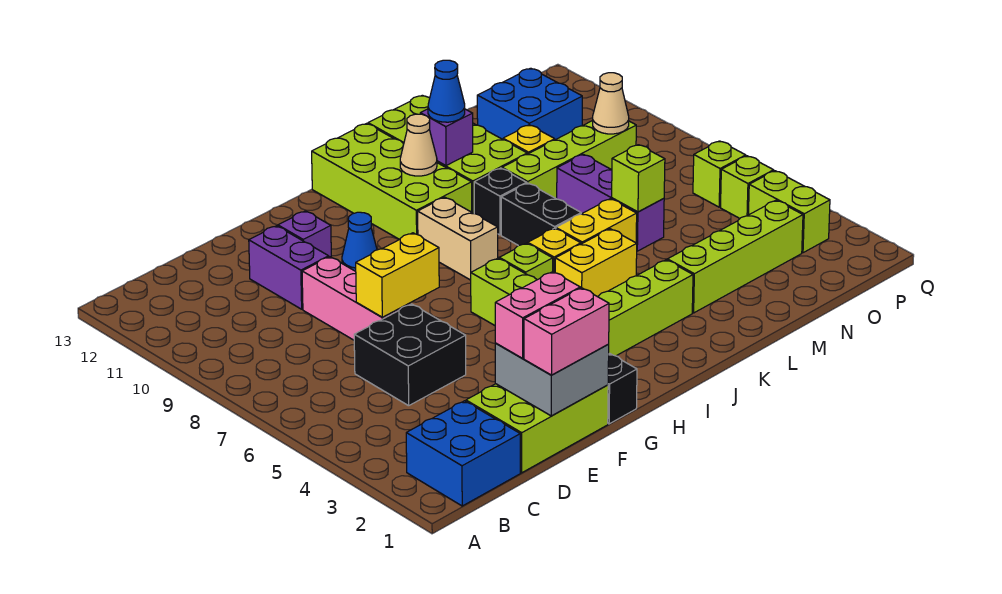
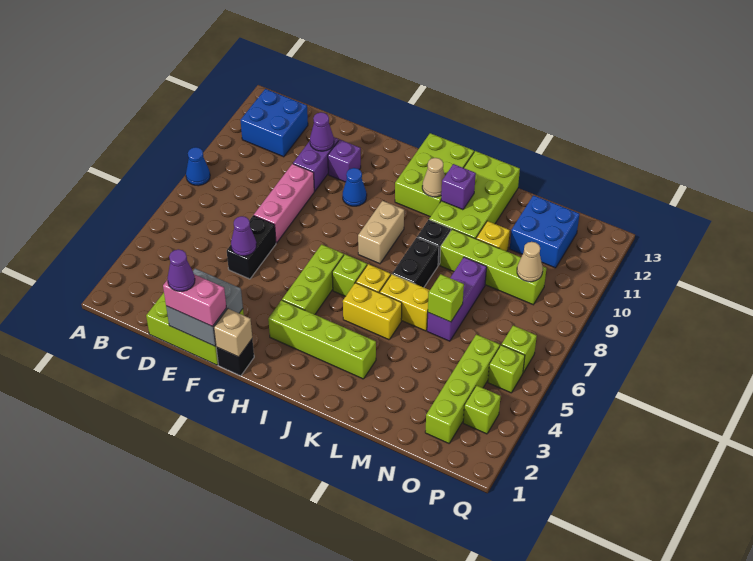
blue 2x2 brick [406,401,520,506] -> blue 2x2 brick moved to [241,89,308,157]
black 2x2 brick [354,304,466,406] -> black 1x2 brick [227,215,276,279]
none -> purple 1x1 cone [168,249,195,291]
pink 1x2 brick [495,272,580,359] -> none
none -> purple 1x1 cone [231,216,256,256]
yellow 1x2 brick [356,233,439,317] -> none
none -> purple 1x1 cone [310,112,334,151]
none -> tan 1x1 brick [214,309,252,357]
lime 2x4 brick [312,123,472,240] -> lime 2x3 brick [395,133,474,217]
blue 1x1 cone [428,60,465,122] -> blue 1x1 cone moved to [186,147,210,186]
lime 1x4 brick [667,200,803,313] -> lime 1x4 brick turned to [425,334,500,443]
lime 1x2 brick [748,171,830,253] -> lime 1x1 brick [463,385,501,434]

